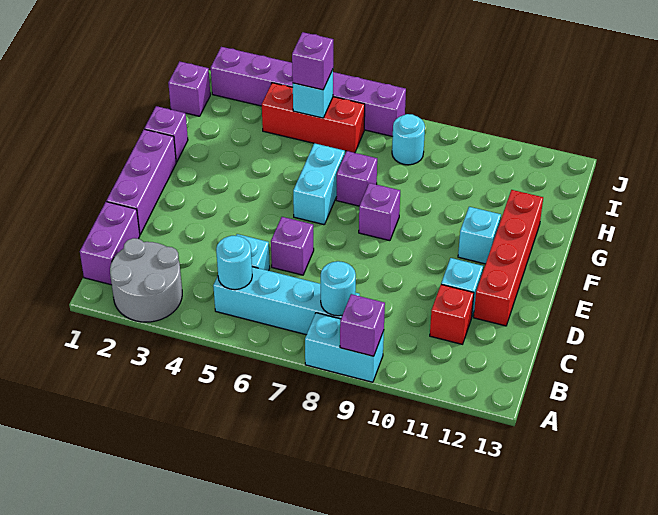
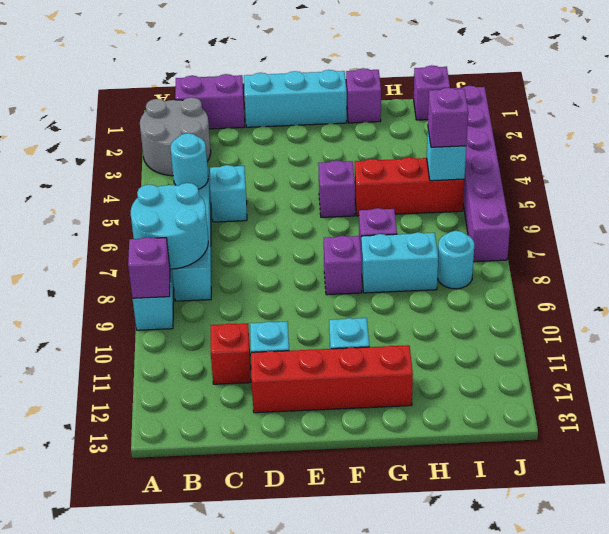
cyan 1x1 round brick [321,261,356,316] -> cyan 2x2 round brick [131,183,208,269]
purple 1x3 brick [106,129,176,234] -> cyan 1x3 brick [244,70,347,127]
purple 1x1 brick [271,217,314,275] -> purple 1x1 brick moved to [318,160,355,217]
cyan 1x2 brick [293,143,345,225] -> cyan 1x2 brick moved to [361,232,438,293]
red 1x3 brick [262,83,365,153] -> red 1x3 brick turned to [355,157,464,216]

